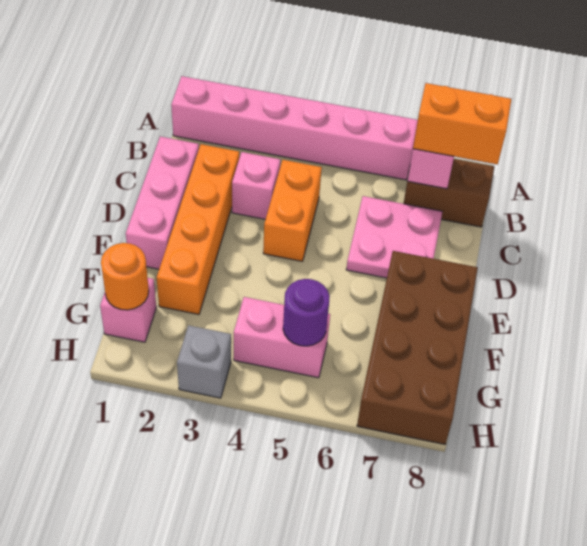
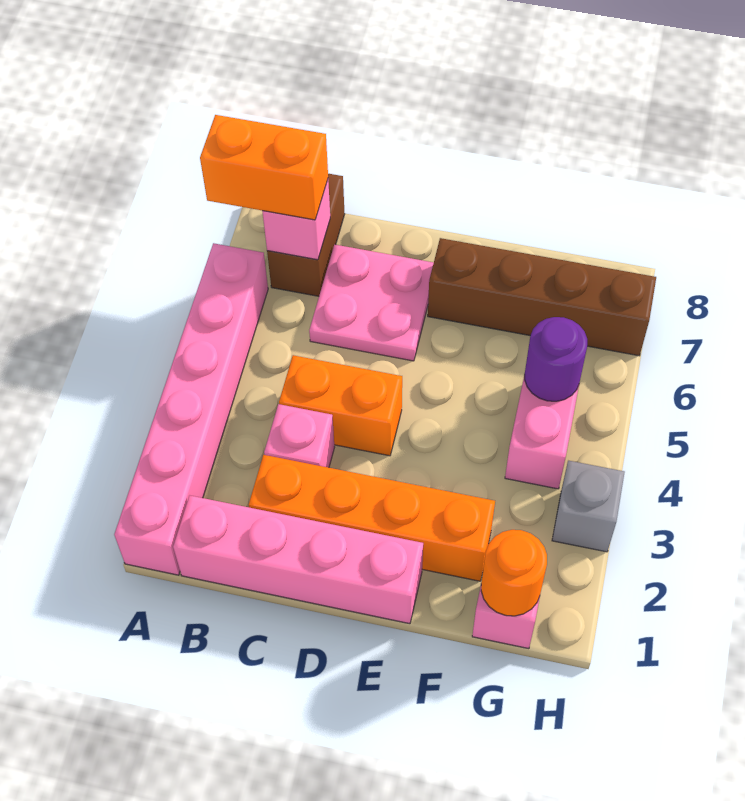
orange 1x2 brick [413,83,511,164] -> orange 1x2 brick turned to [200,115,328,220]
pink 1x3 brick [126,137,199,269] -> pink 1x4 brick [173,496,423,624]
brown 2x4 brick [357,251,478,444] -> brown 1x4 brick [428,238,656,356]

